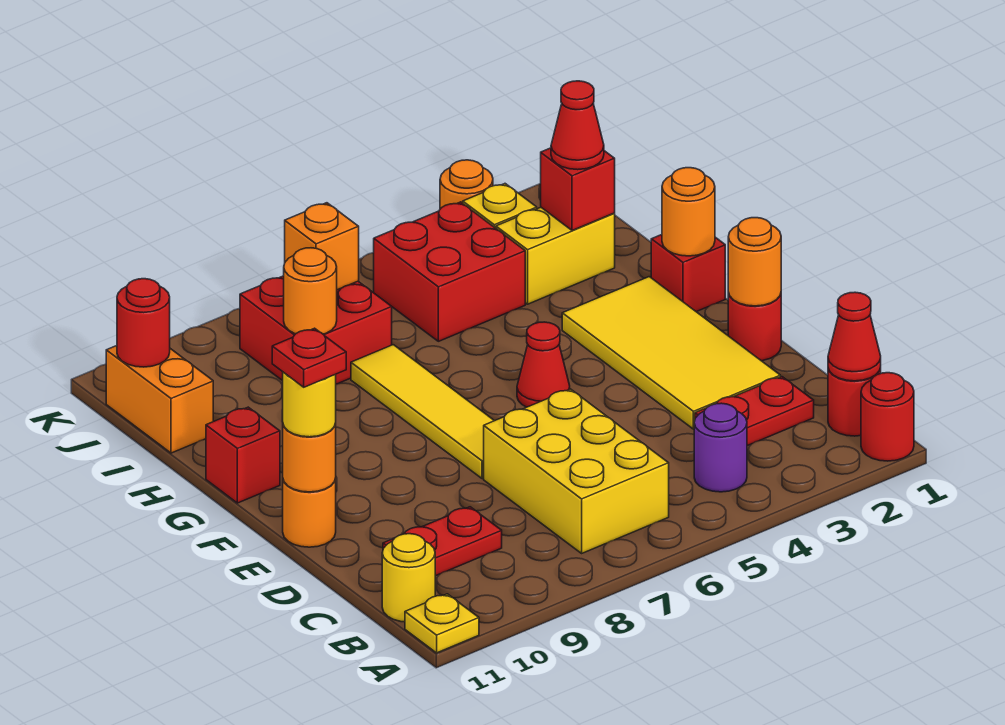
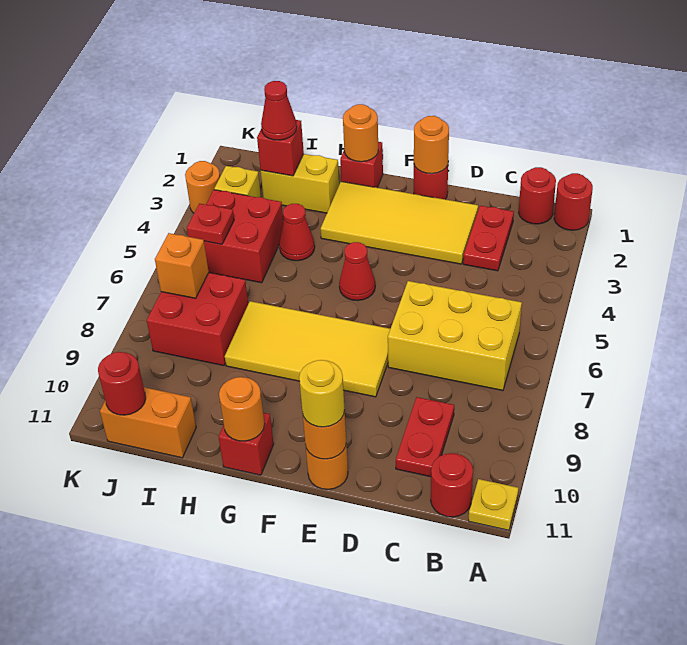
red 1x1 cone [828,292,881,381] -> red 1x1 cone moved to [279,204,315,261]
purple 1x1 round brick [694,403,747,492] -> none
yellow 1x1 round brick [382,534,435,622] -> red 1x1 round brick [431,453,473,517]
yellow 1x4 tile [351,345,494,479] -> yellow 2x4 tile [225,301,390,397]
red 1x1 plate [272,328,346,387] -> red 1x1 plate moved to [187,203,234,244]
yellow 1x2 brick [496,207,615,304] -> yellow 1x2 brick turned to [261,154,339,213]
orange 1x1 round brick [284,248,337,334] -> orange 1x1 round brick moved to [219,377,265,441]

